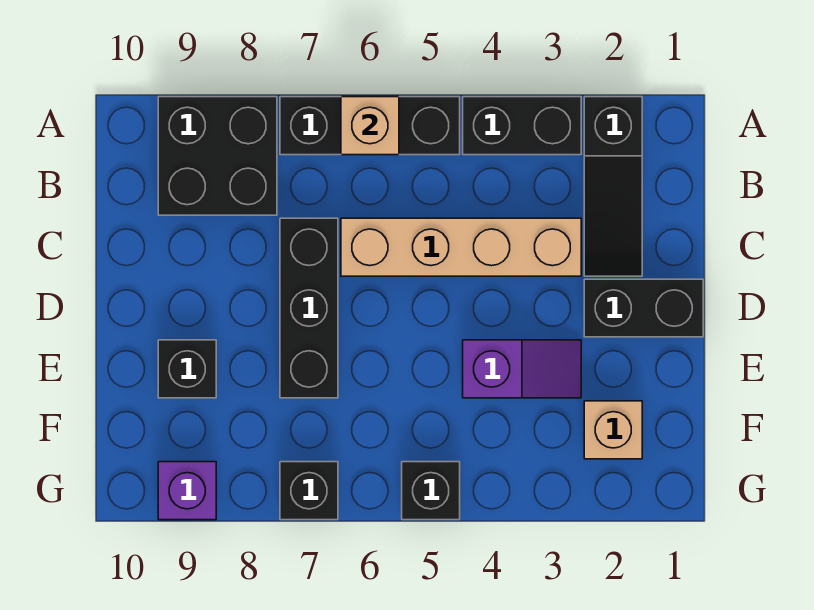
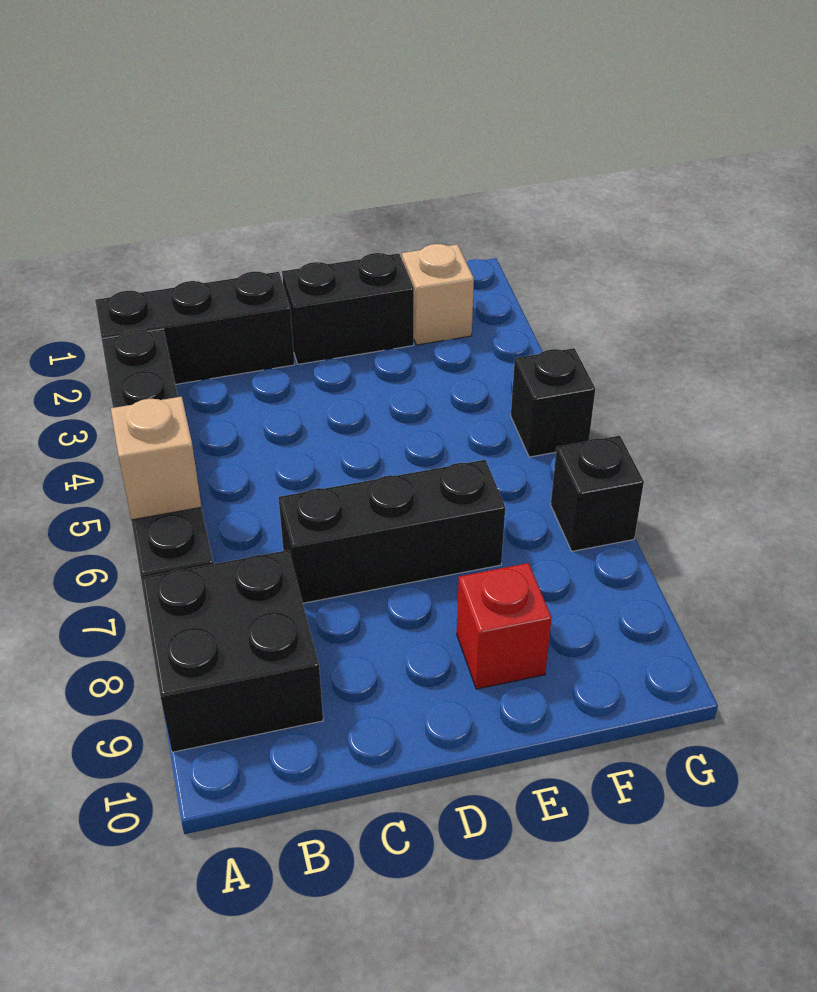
black 1x3 slope [584,97,642,276] -> black 1x3 brick [95,271,295,384]
tan 1x4 brick [341,218,581,276] -> none
black 1x2 brick [584,279,703,337] -> black 1x2 brick turned to [282,253,414,364]
purple 1x2 slope [463,340,581,398] -> none
black 1x1 brick [158,340,216,398] -> red 1x1 brick [457,563,552,689]
purple 1x1 brick [158,462,216,520] -> none

